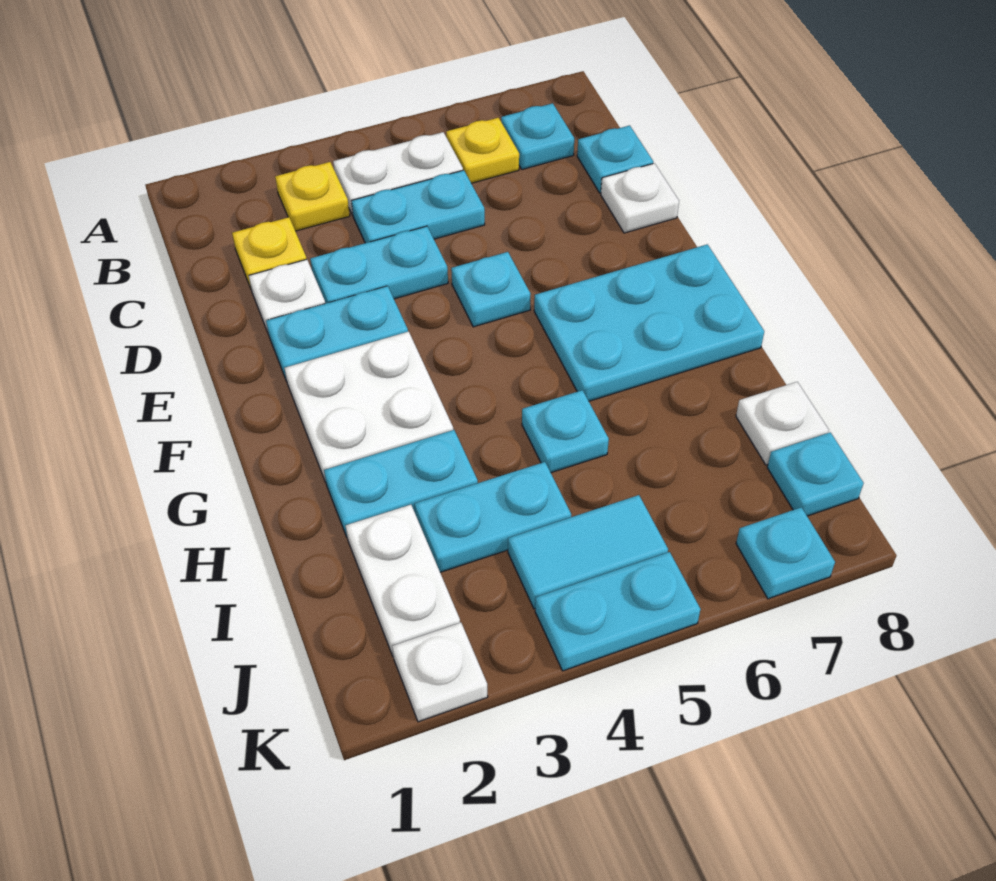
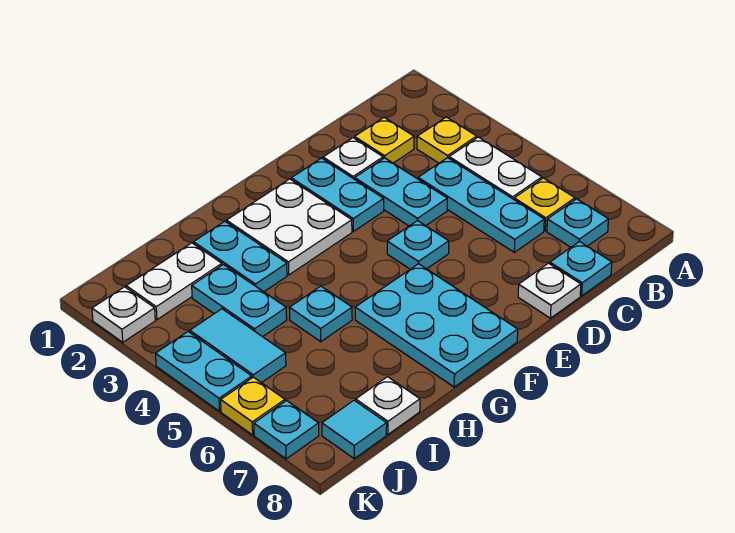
cyan 1x2 plate [352,170,485,243] -> cyan 1x3 plate [418,158,544,252]
cyan 1x1 plate [767,432,864,516] -> cyan 1x1 tile [322,400,387,458]
none -> yellow 1x1 plate [221,377,285,435]

